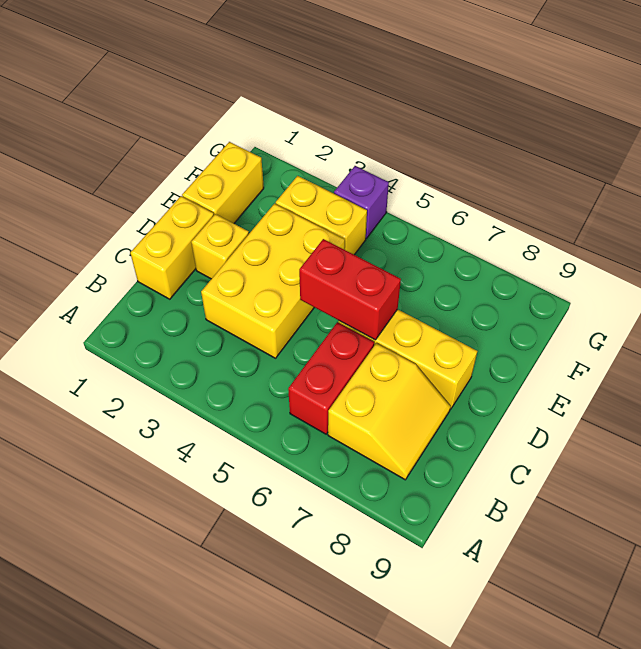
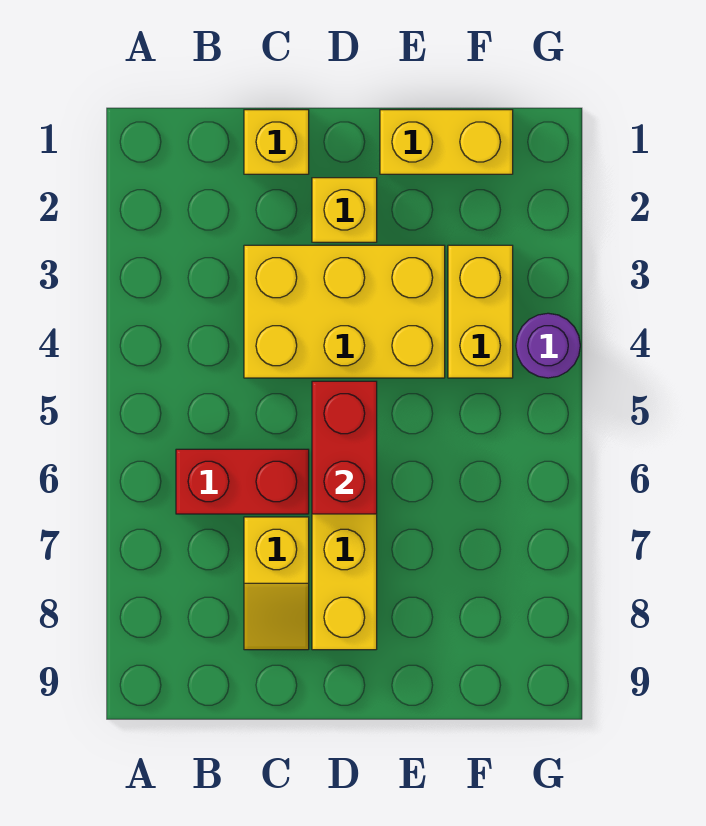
yellow 2x2 slope [328,343,451,480] -> yellow 1x2 slope [244,517,309,650]
yellow 1x2 brick [130,196,214,299] -> yellow 1x1 brick [244,110,309,174]
purple 1x1 brick [334,166,389,239] -> purple 1x1 round brick [516,313,580,378]

